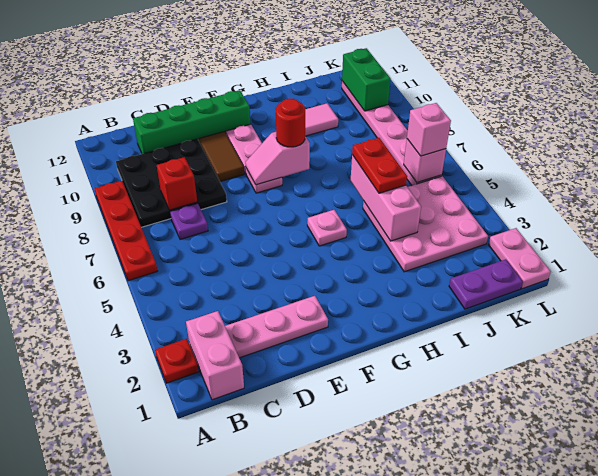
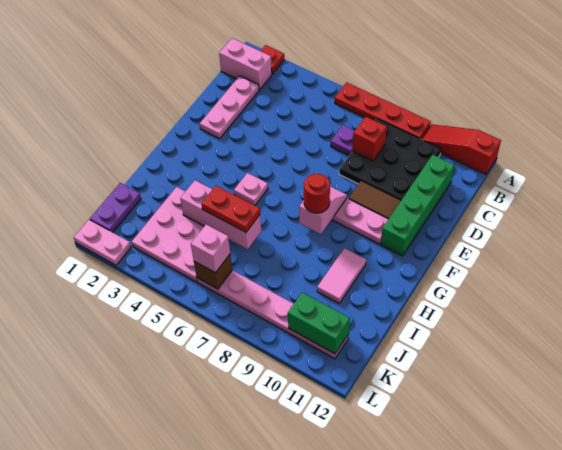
none -> red 1x3 slope [422,124,501,175]
pink 1x1 brick [404,139,446,182] -> brown 1x1 brick [194,255,232,289]

